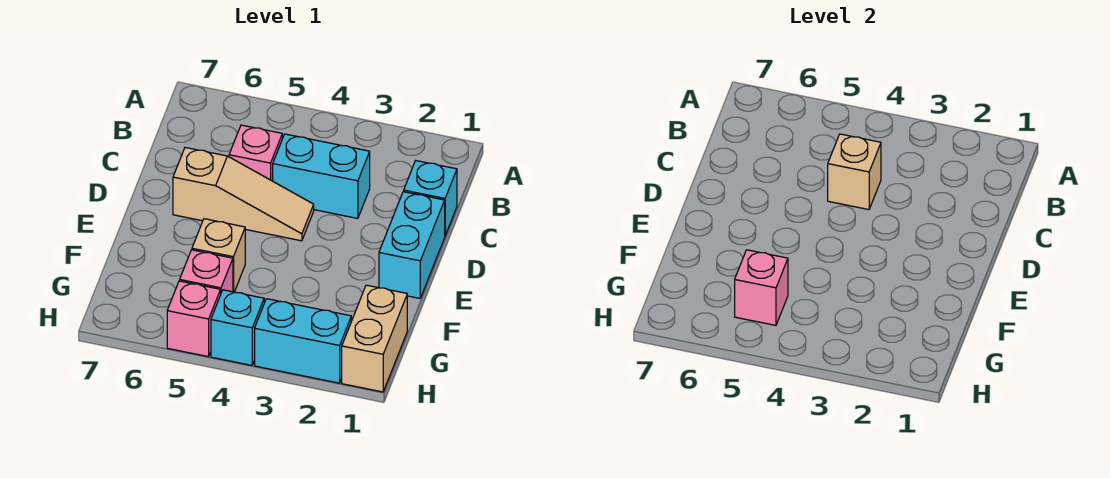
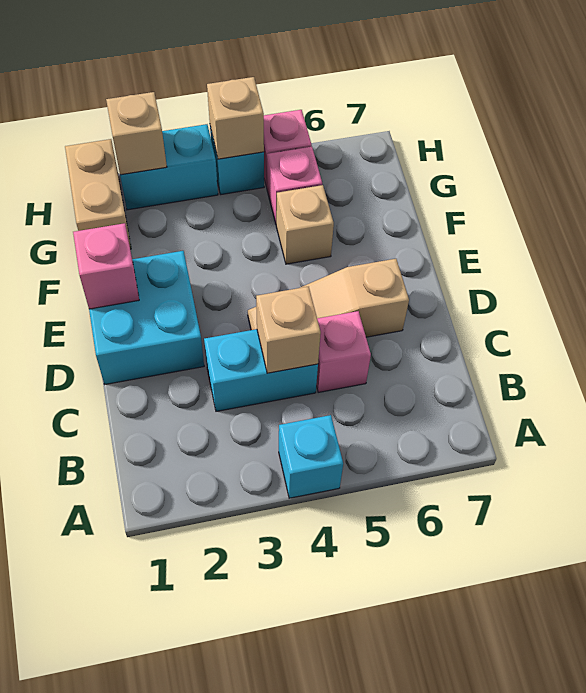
cyan 1x1 brick [404,161,457,235] -> cyan 1x1 brick moved to [279,415,343,498]
cyan 1x2 brick [379,192,445,298] -> cyan 2x2 brick [89,251,204,384]
pink 1x1 brick [735,250,788,325] -> pink 1x1 brick moved to [73,223,139,309]
none -> tan 1x1 brick [106,92,167,175]
none -> tan 1x1 brick [207,77,264,159]

